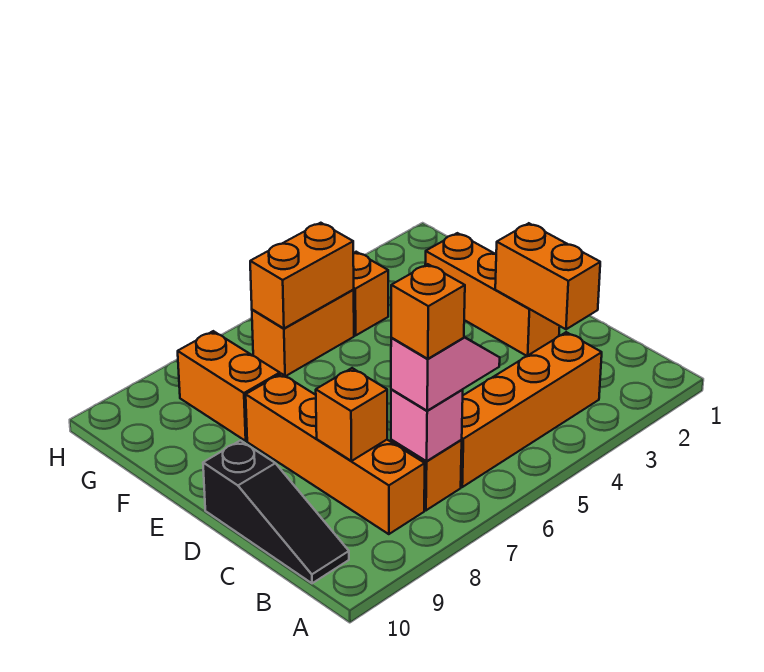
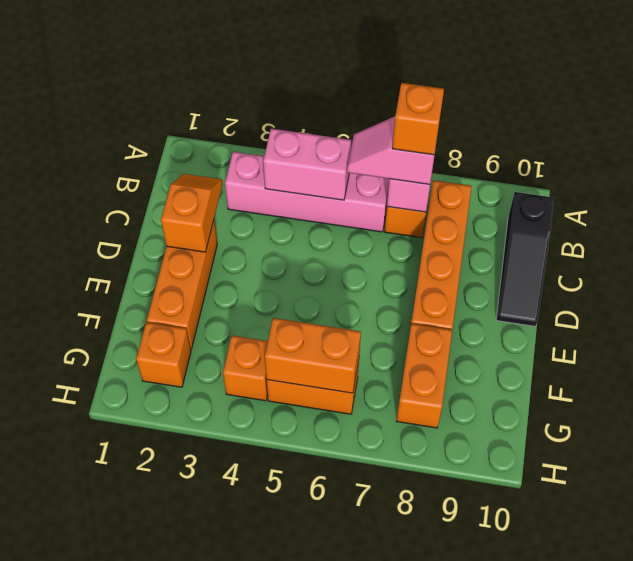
orange 1x4 brick [461,332,602,487] -> pink 1x4 brick [225,152,389,232]
none -> pink 1x2 brick [263,129,352,200]
black 1x3 slope [203,441,349,583] -> black 1x3 slope turned to [496,192,554,326]
orange 1x2 brick [495,223,600,329] -> orange 1x2 slope [161,174,223,252]
orange 1x1 brick [316,368,387,461] -> orange 1x1 brick moved to [136,322,191,387]

